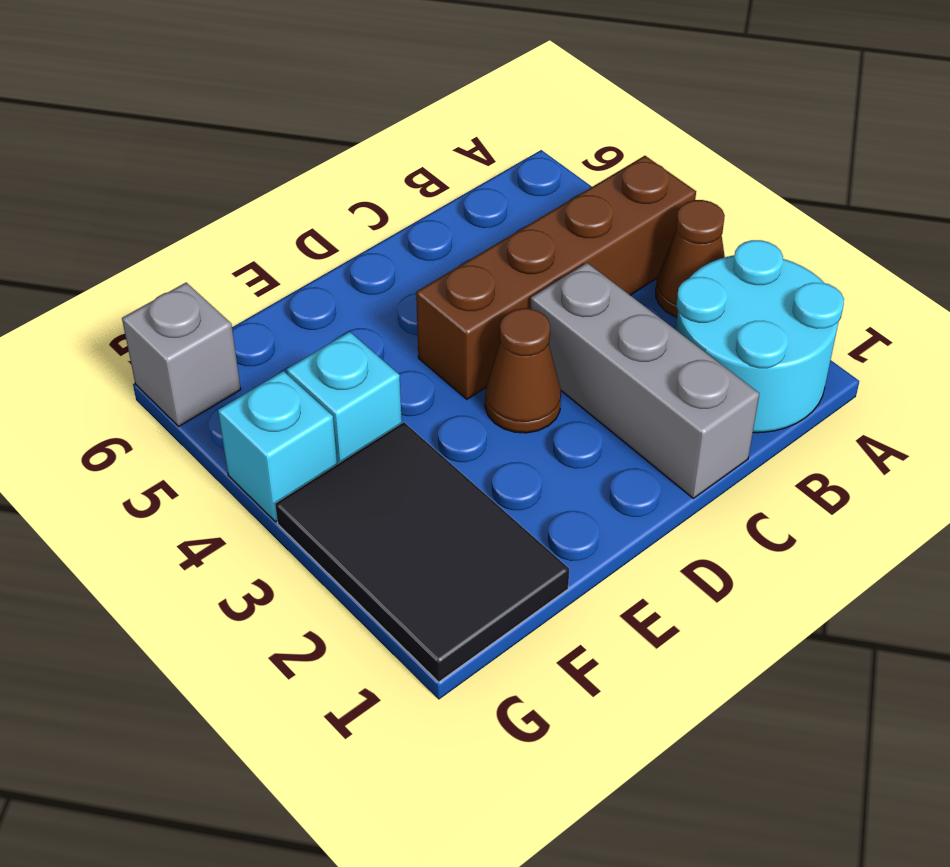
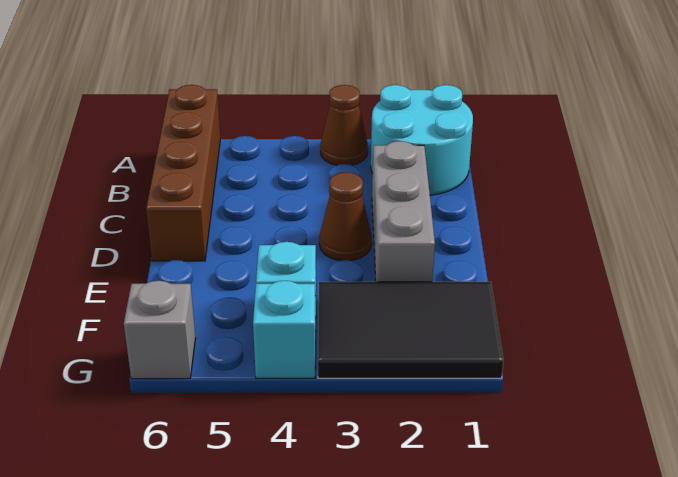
brown 1x4 brick [416,156,696,399] -> brown 1x4 brick moved to [146,85,220,261]
grey 1x3 brick [530,263,759,498] -> grey 1x3 brick turned to [372,141,435,282]

